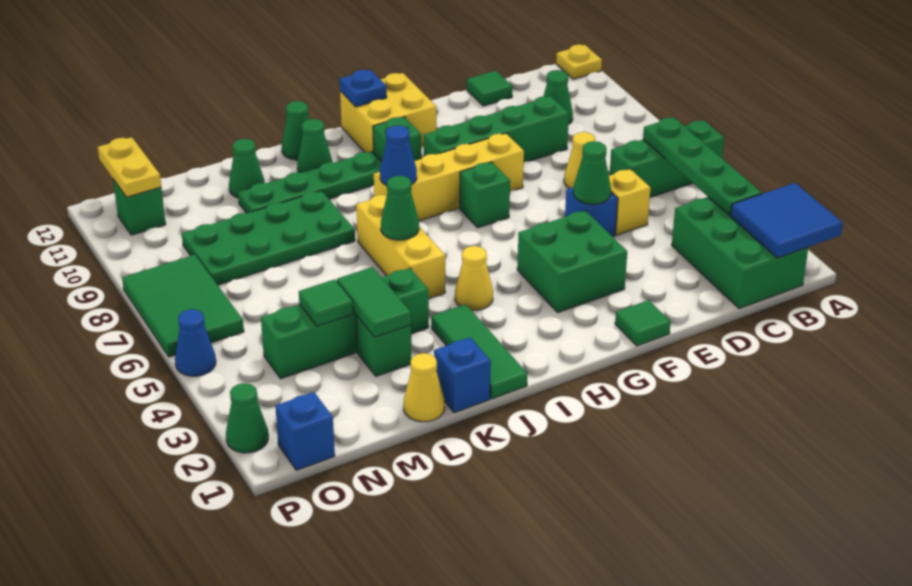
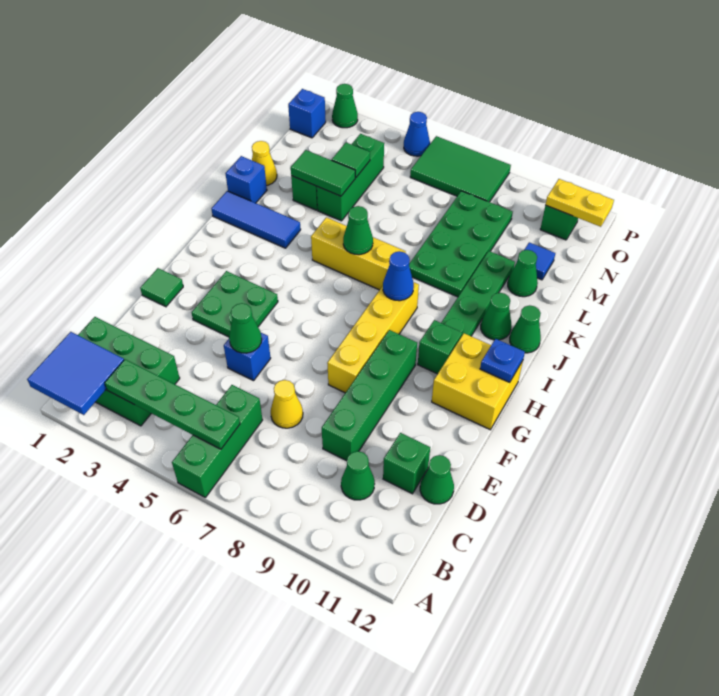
yellow 1x1 plate [556,44,602,79] -> none
yellow 1x1 brick [609,169,651,235] -> none
green 1x1 tile [467,71,513,106] -> green 1x1 cone [420,455,454,504]
green 2x2 brick [517,210,627,312] -> green 2x2 plate [192,271,278,337]
green 1x1 brick [460,162,510,228] -> green 1x1 brick moved to [383,433,430,494]
yellow 1x1 cone [455,246,493,310] -> none
green 1x3 tile [431,304,527,399] -> blue 1x3 tile [211,191,301,248]
green 1x4 brick [261,268,429,379] -> green 1x3 brick [317,134,384,221]
none -> blue 1x1 tile [524,242,555,280]

